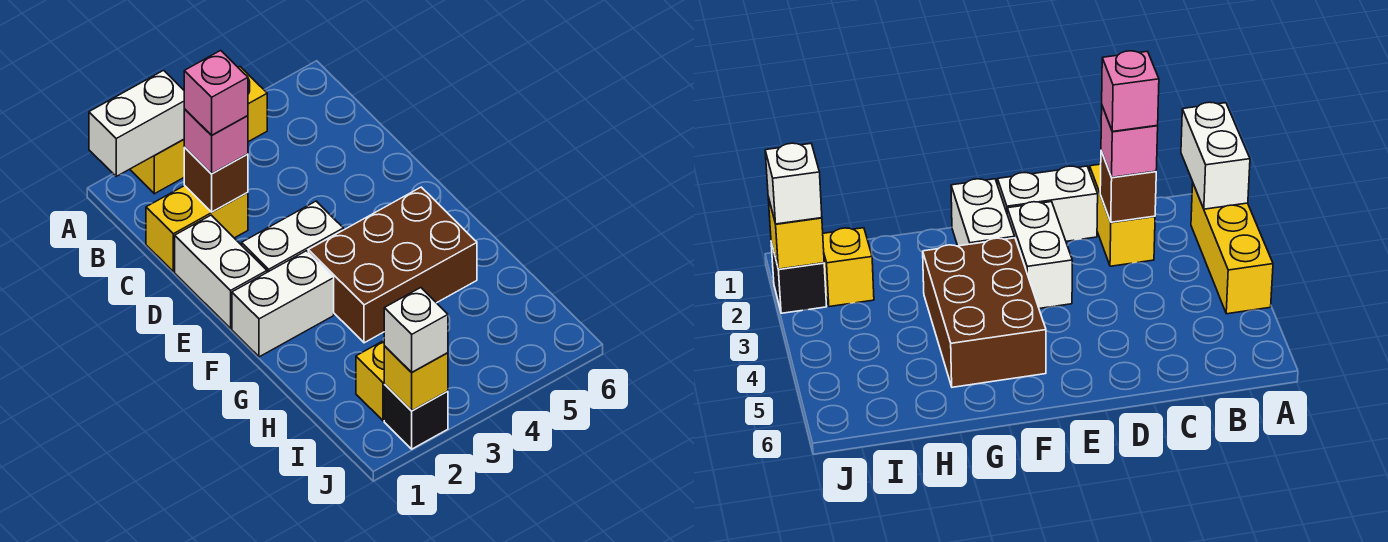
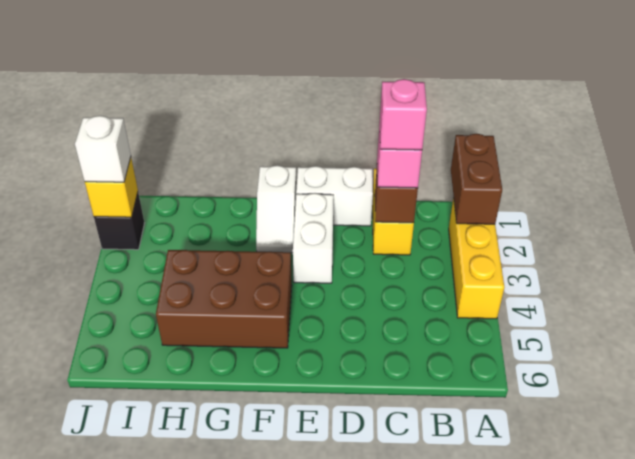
white 1x2 brick [89,71,184,176] -> brown 1x2 brick [451,134,502,224]
white 1x2 brick [232,251,334,357] -> white 1x2 slope [256,165,297,253]
brown 2x3 brick [308,187,477,343] -> brown 2x3 brick turned to [156,250,292,348]
yellow 1x1 brick [356,340,385,421] -> none

